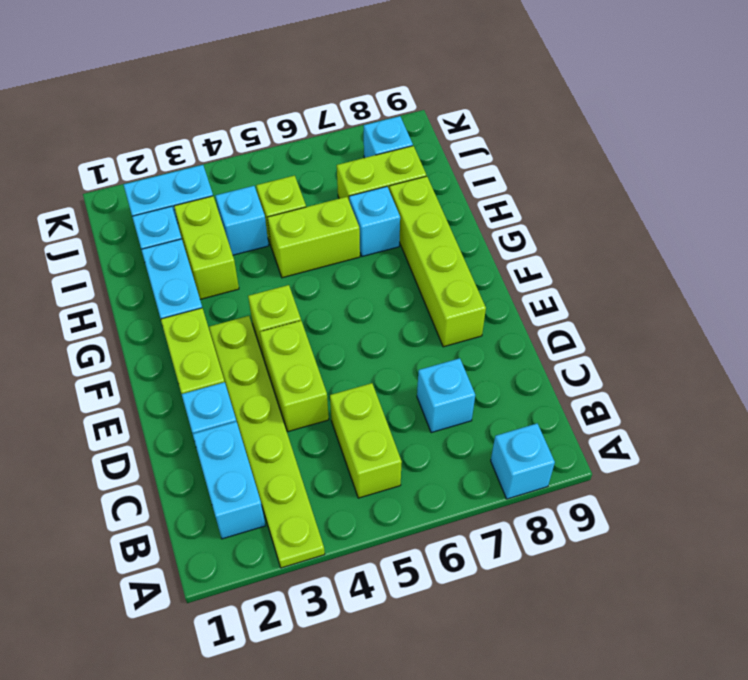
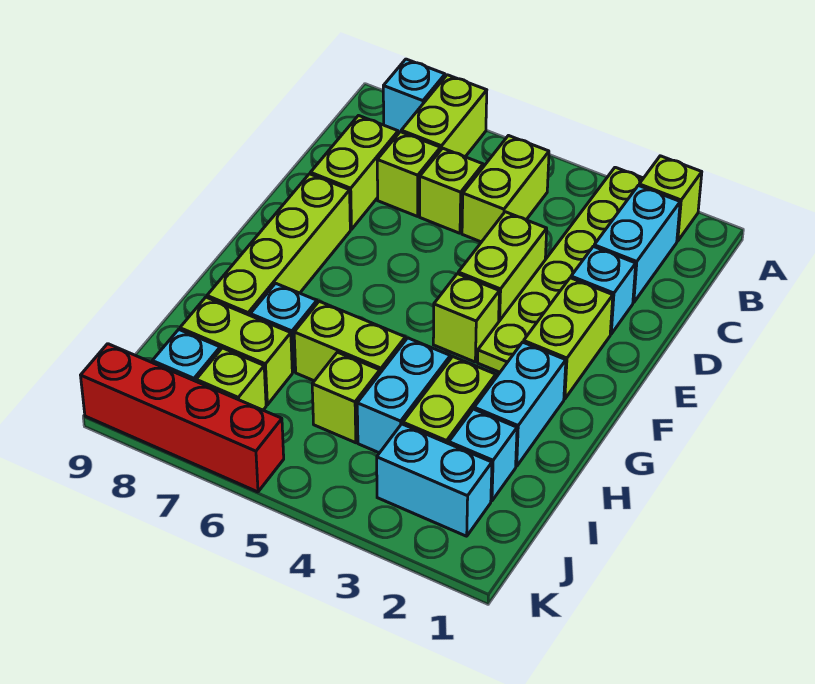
none -> lime 1x1 brick [639,156,702,241]
none -> lime 1x2 brick [401,75,487,157]
none -> lime 1x1 brick [420,148,483,233]
cyan 1x1 brick [417,358,475,433] -> lime 1x1 brick [377,132,440,216]
none -> lime 1x2 brick [310,116,398,230]
cyan 1x1 brick [216,186,269,255] -> cyan 1x2 brick [357,338,450,453]
none -> lime 1x1 brick [196,348,266,410]
none -> red 1x4 brick [81,344,284,492]

